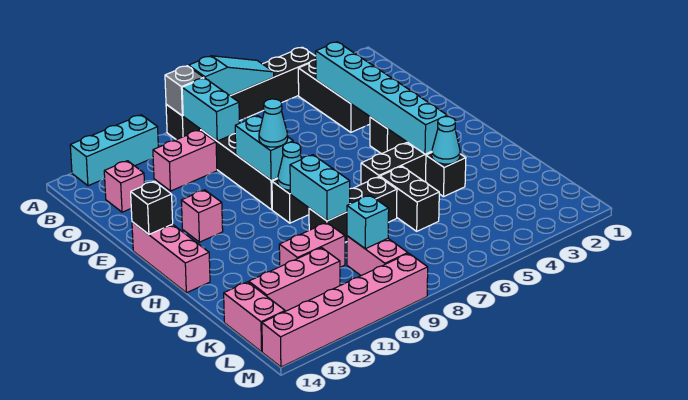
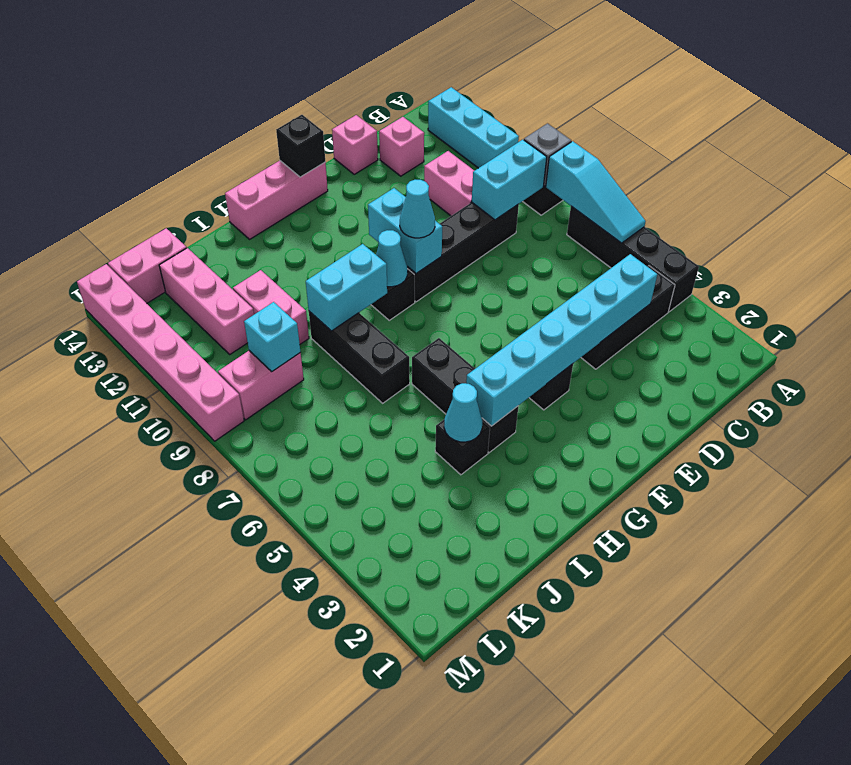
cyan 1x2 brick [235,116,293,180] -> cyan 1x2 brick turned to [368,188,442,274]
pink 1x1 brick [181,190,223,242] -> pink 1x1 brick moved to [332,115,378,174]
black 1x2 brick [380,166,439,231] -> none

